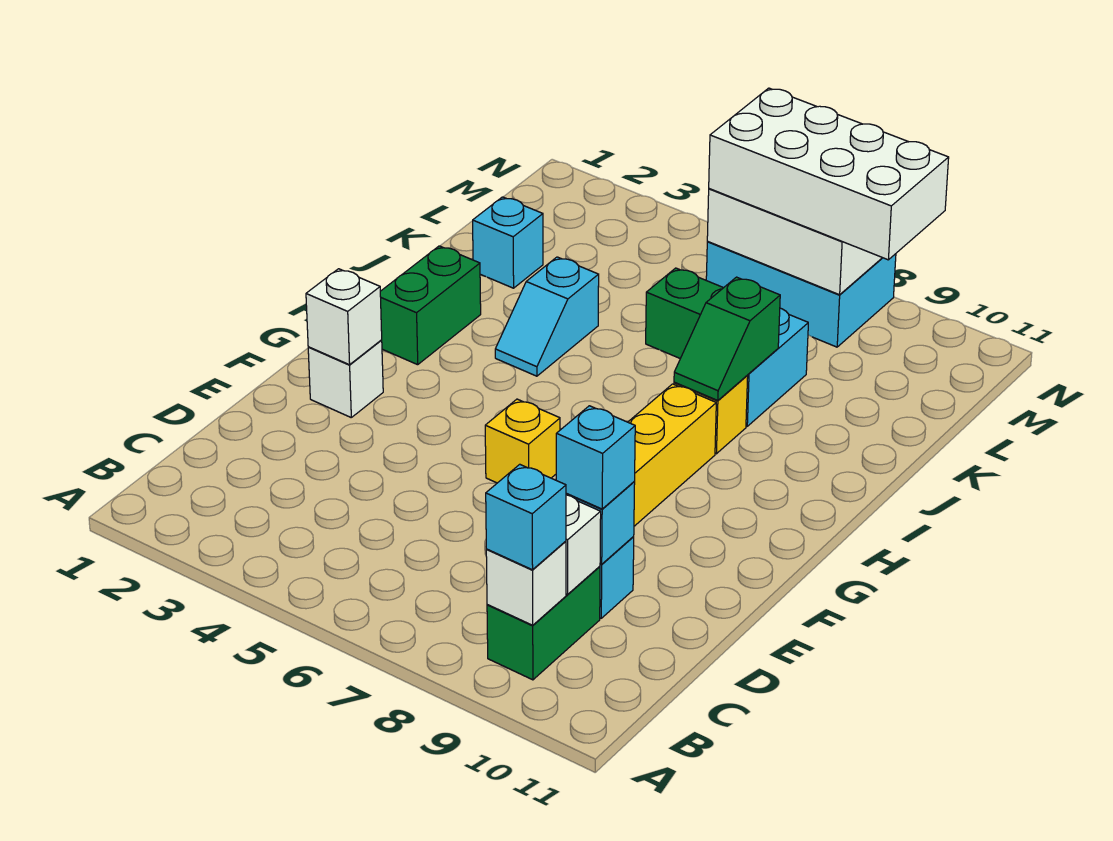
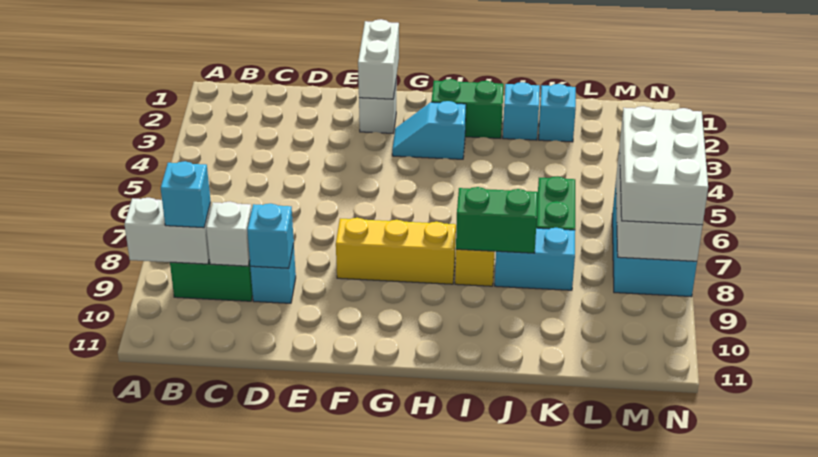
white 1x1 brick [486,541,566,625] -> white 1x2 brick [124,198,211,264]
cyan 1x1 brick [556,406,635,509] -> cyan 1x1 brick moved to [503,82,540,140]
white 1x1 brick [306,269,382,365] -> white 1x2 brick [358,19,399,99]
yellow 1x1 brick [485,399,560,483] -> none
cyan 1x2 slope [495,257,599,376] -> cyan 1x2 slope moved to [392,101,466,159]
green 1x2 slope [674,277,780,401] -> green 1x2 brick [456,187,538,253]
white 2x4 brick [709,88,949,260] -> white 2x3 brick [620,106,708,225]

